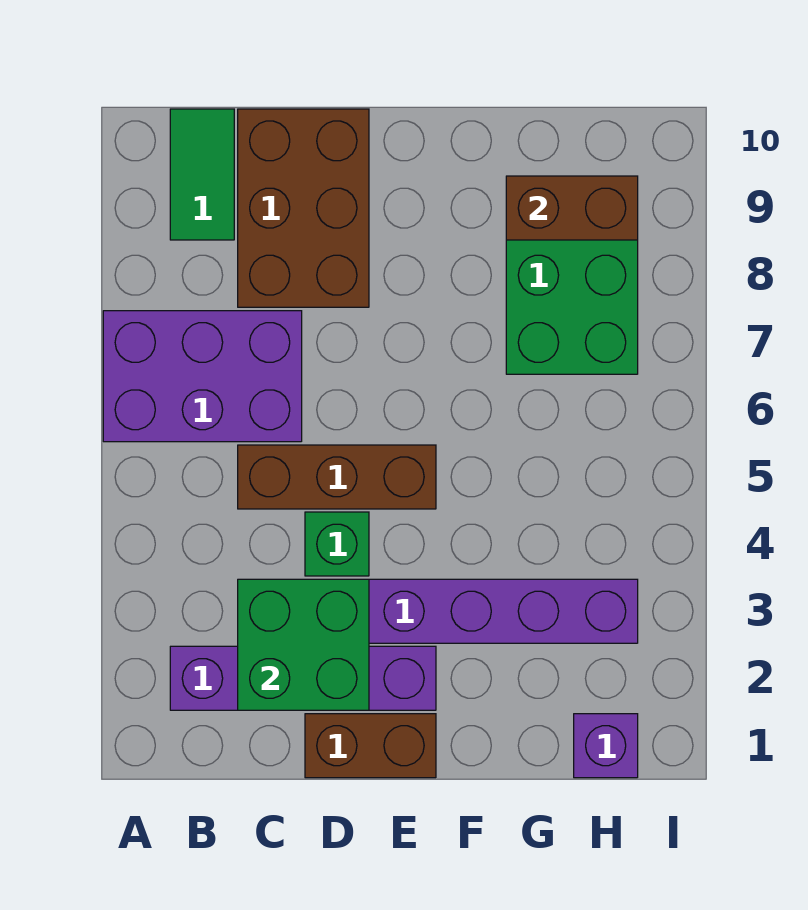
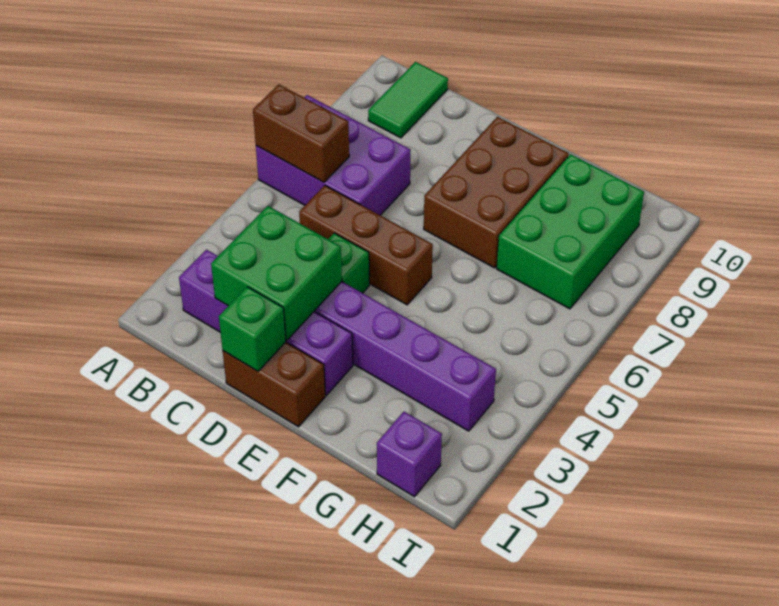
brown 2x3 brick [238,109,369,307] -> brown 2x3 brick moved to [424,117,569,268]
none -> green 1x1 brick [219,287,286,371]
brown 1x2 brick [506,176,638,240] -> brown 1x2 brick moved to [253,84,349,182]

